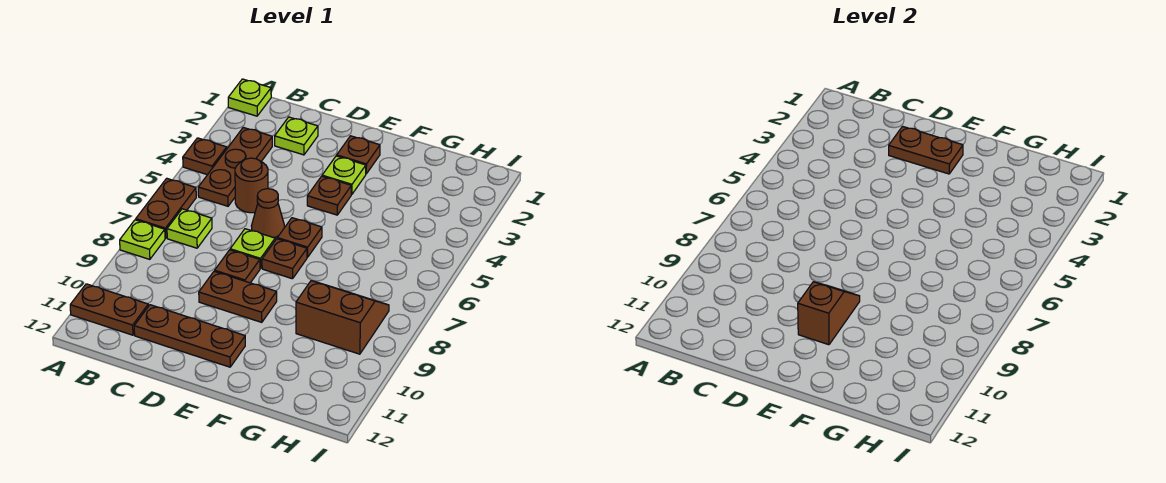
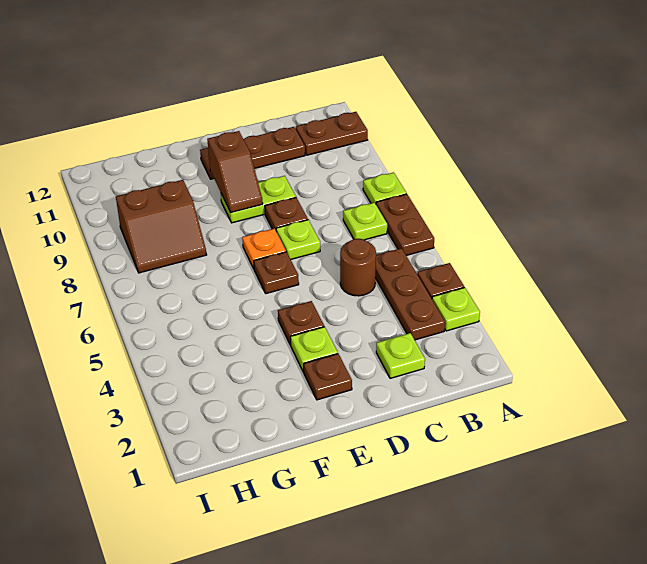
lime 1x1 plate [228,79,271,116] -> lime 1x1 plate moved to [432,287,480,331]
brown 1x2 plate [889,126,963,174] -> none
brown 1x1 cone [252,189,285,240] -> none
brown 1x2 plate [199,271,277,322] -> lime 1x2 plate [221,176,296,223]
brown 1x1 plate [262,239,307,279] -> orange 1x1 plate [242,229,286,269]

